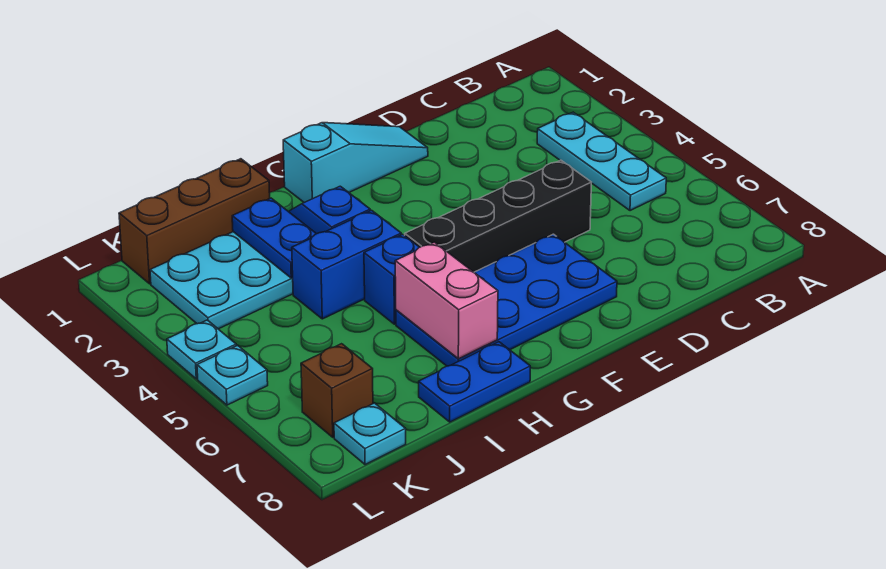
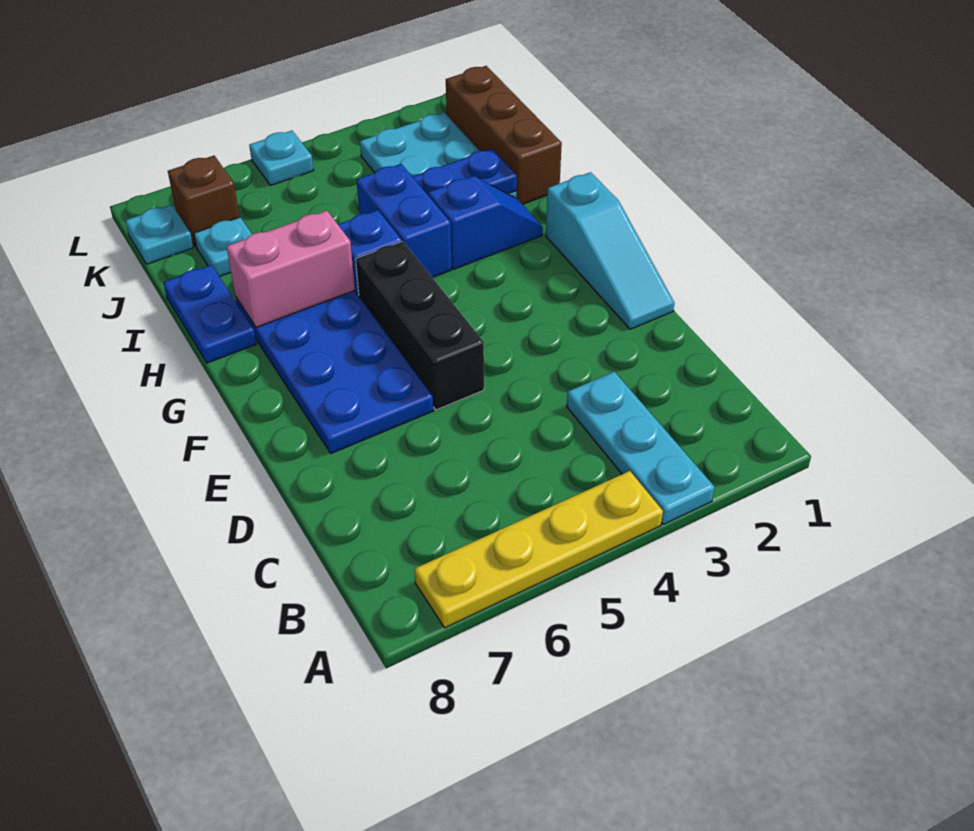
none -> yellow 1x4 plate [414,471,663,628]
cyan 1x3 plate [537,112,666,211] -> cyan 1x3 plate turned to [567,372,714,524]
black 1x4 brick [405,160,591,272] -> black 1x3 brick [356,241,484,410]
cyan 1x1 plate [167,320,236,379] -> cyan 1x1 plate moved to [194,217,252,277]

